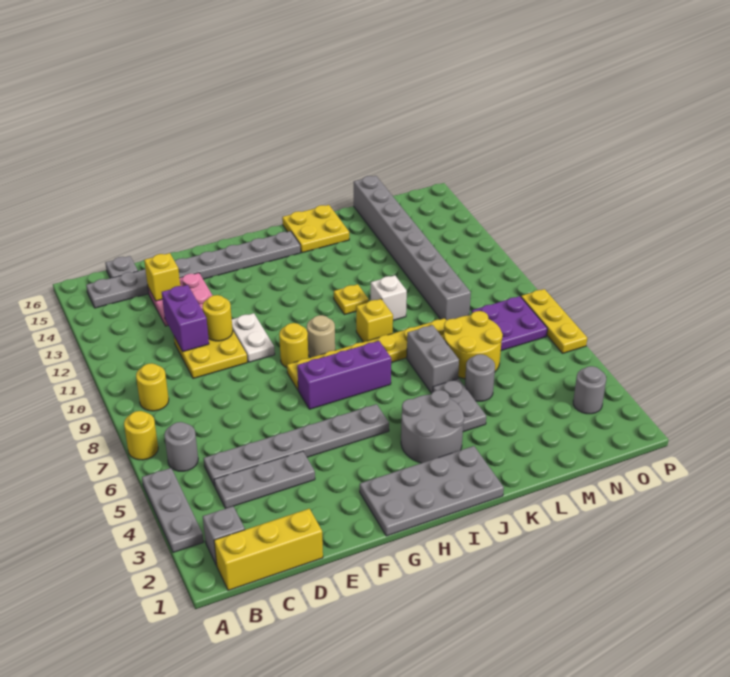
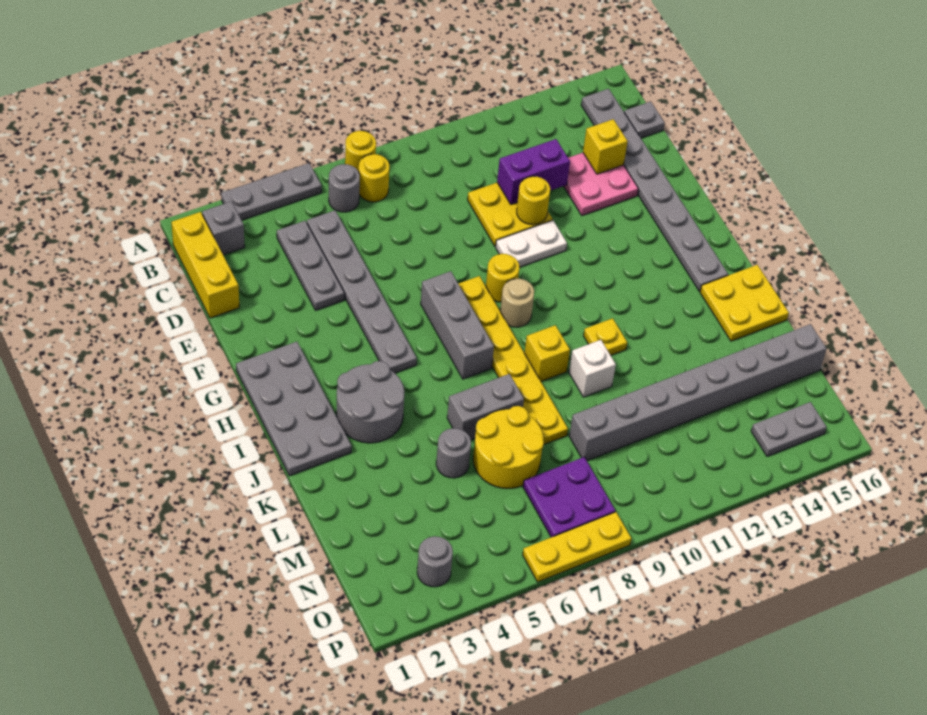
yellow 1x1 round brick [136,363,169,411] -> yellow 1x1 round brick moved to [359,154,389,202]
purple 1x3 brick [297,341,391,409] -> grey 1x3 brick [421,271,494,379]
grey 1x2 plate [433,379,486,432] -> grey 1x2 plate moved to [751,402,827,456]

